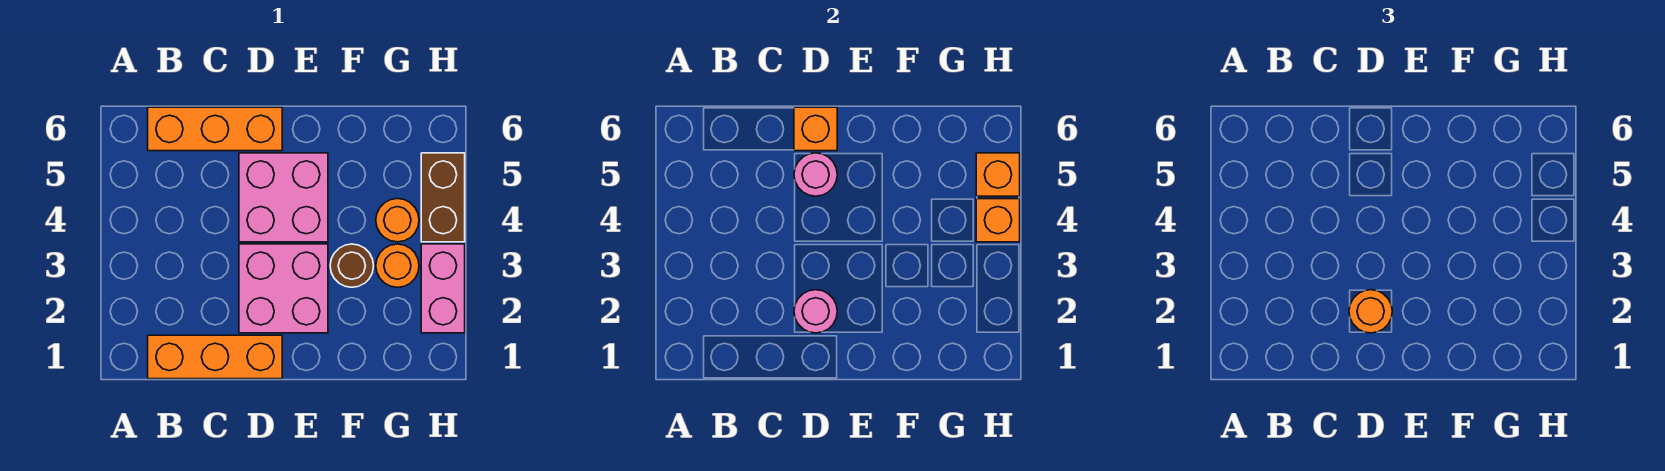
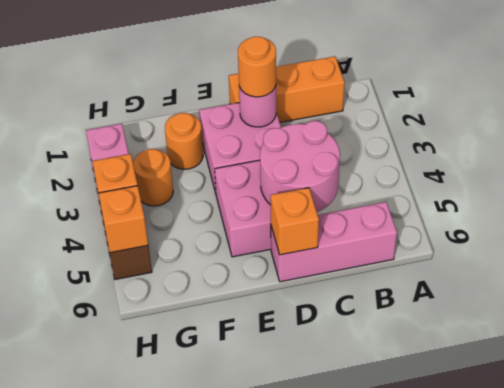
orange 1x3 brick [148,107,282,151] -> pink 1x3 brick [271,202,397,282]
pink 1x1 round brick [794,153,837,196] -> pink 2x2 round brick [260,121,340,212]
brown 1x1 round brick [330,244,374,287] -> none
orange 1x1 round brick [376,199,419,242] -> orange 1x1 round brick moved to [165,113,203,169]

